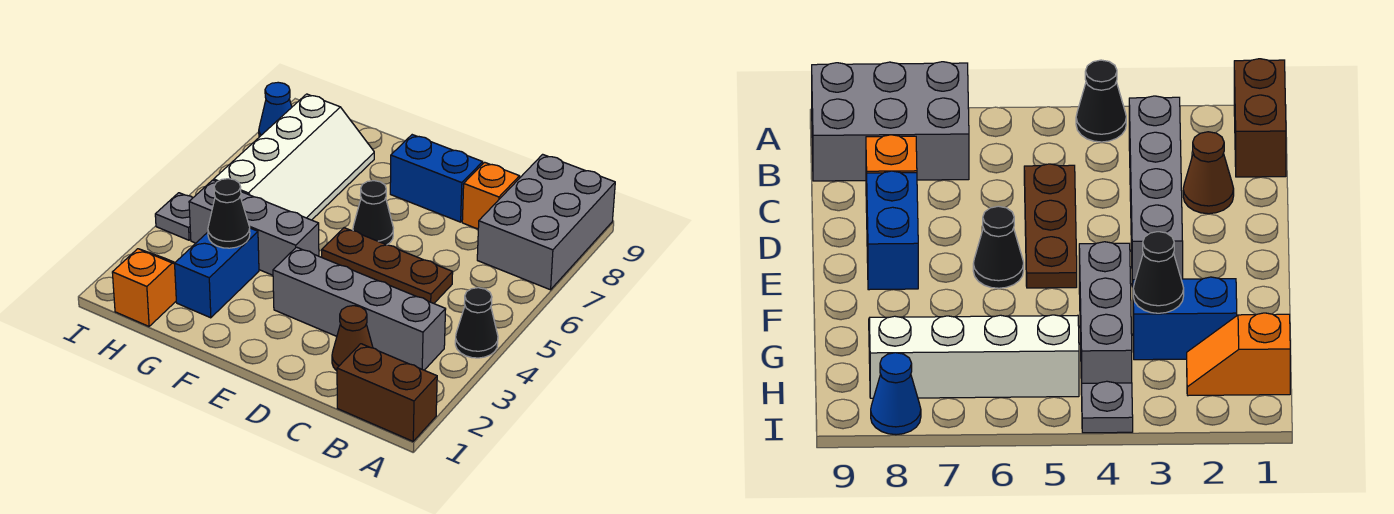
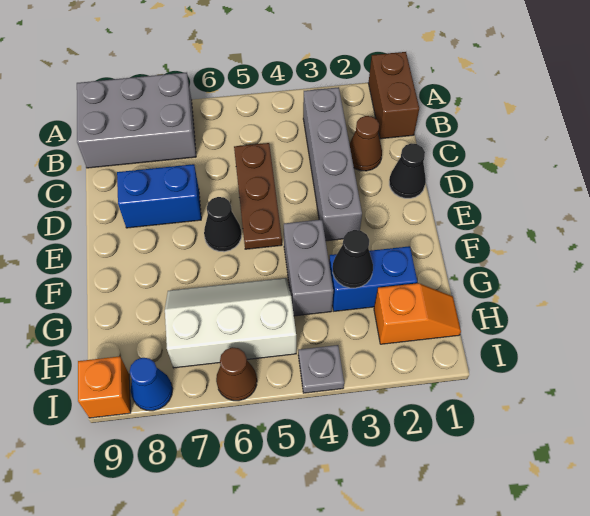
black 1x1 cone [455,288,498,358] -> black 1x1 cone moved to [389,144,426,198]
orange 1x1 brick [462,162,520,229] -> orange 1x1 brick moved to [78,356,131,418]
blue 1x2 brick [390,135,483,222] -> blue 1x2 brick turned to [117,164,201,228]
grey 1x3 brick [189,180,319,275] -> grey 1x2 brick [284,220,333,316]
white 2x4 slope [214,94,374,220] -> white 2x3 slope [165,278,296,368]
orange 1x2 slope [112,249,176,326] -> orange 1x2 slope turned to [374,283,461,344]
none -> brown 1x1 cone [216,347,257,401]

